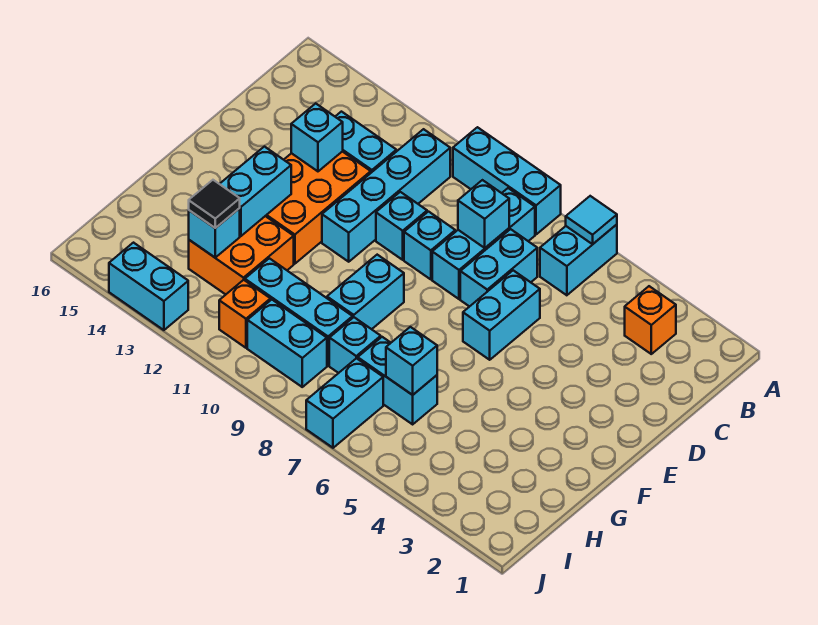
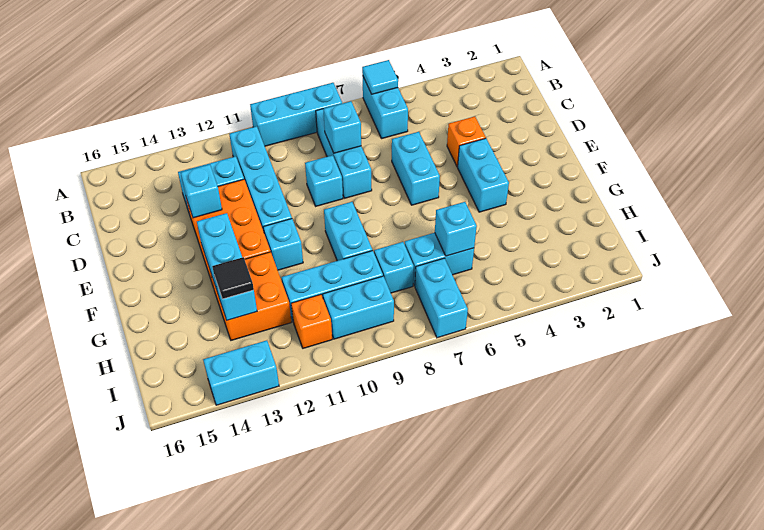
orange 1x1 brick [625,286,676,354] -> orange 1x1 brick moved to [447,117,486,167]
cyan 1x2 brick [460,229,537,307] -> cyan 1x2 brick moved to [458,138,509,212]
cyan 1x1 brick [376,192,427,260] -> cyan 1x1 brick moved to [263,219,303,270]

